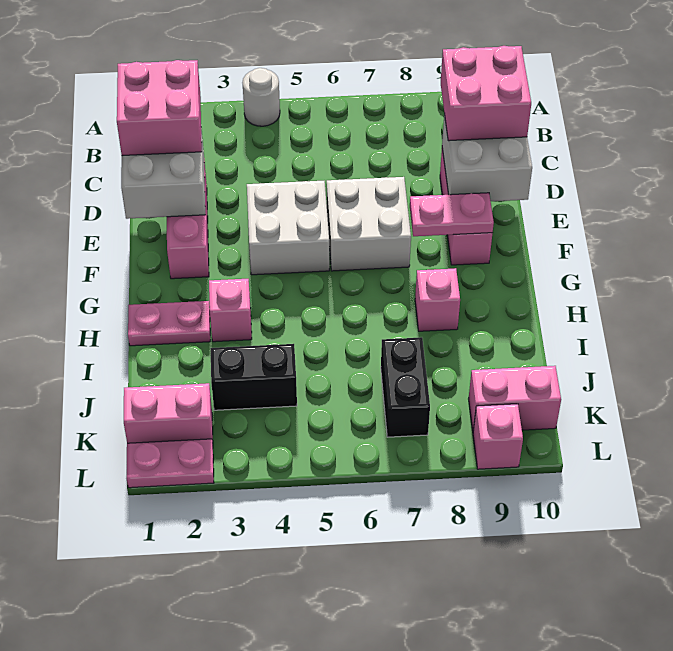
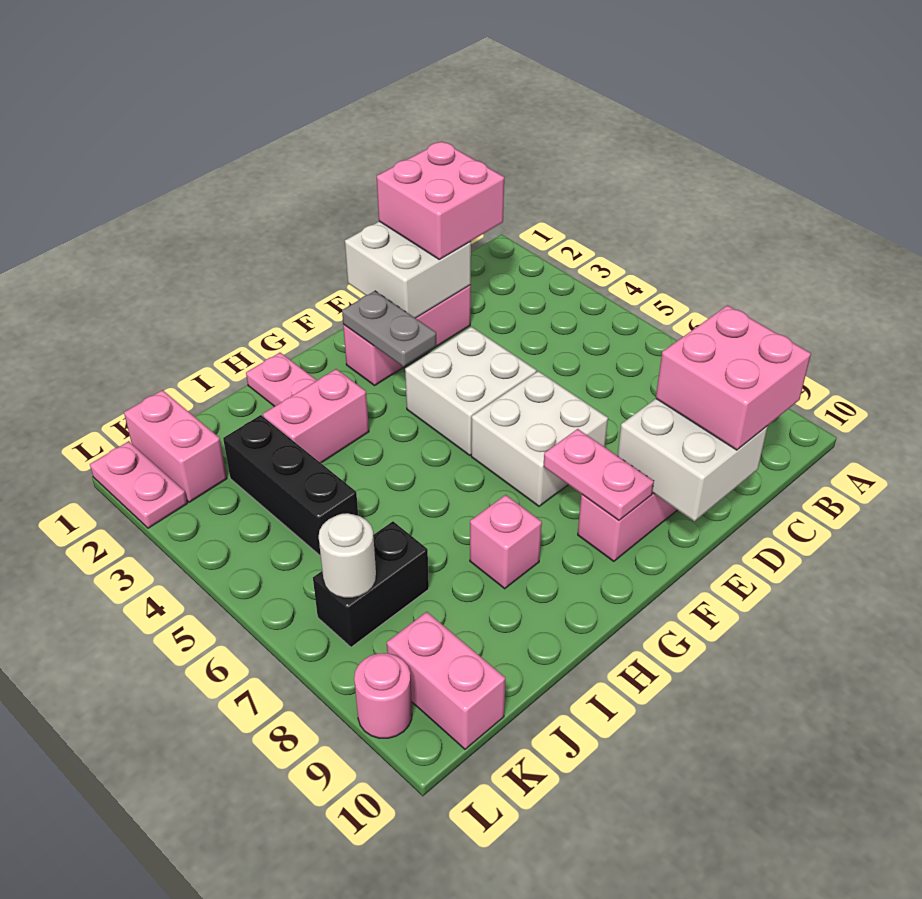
white 1x1 round brick [242,68,280,126] -> white 1x1 round brick moved to [319,513,376,598]
none -> grey 1x2 plate [342,291,436,367]
pink 1x1 brick [209,279,252,342] -> pink 1x2 brick [263,369,369,463]
black 1x2 brick [210,344,297,410] -> black 1x3 brick [223,415,358,556]
pink 1x1 brick [473,404,523,469] -> pink 1x1 round brick [354,653,412,738]

